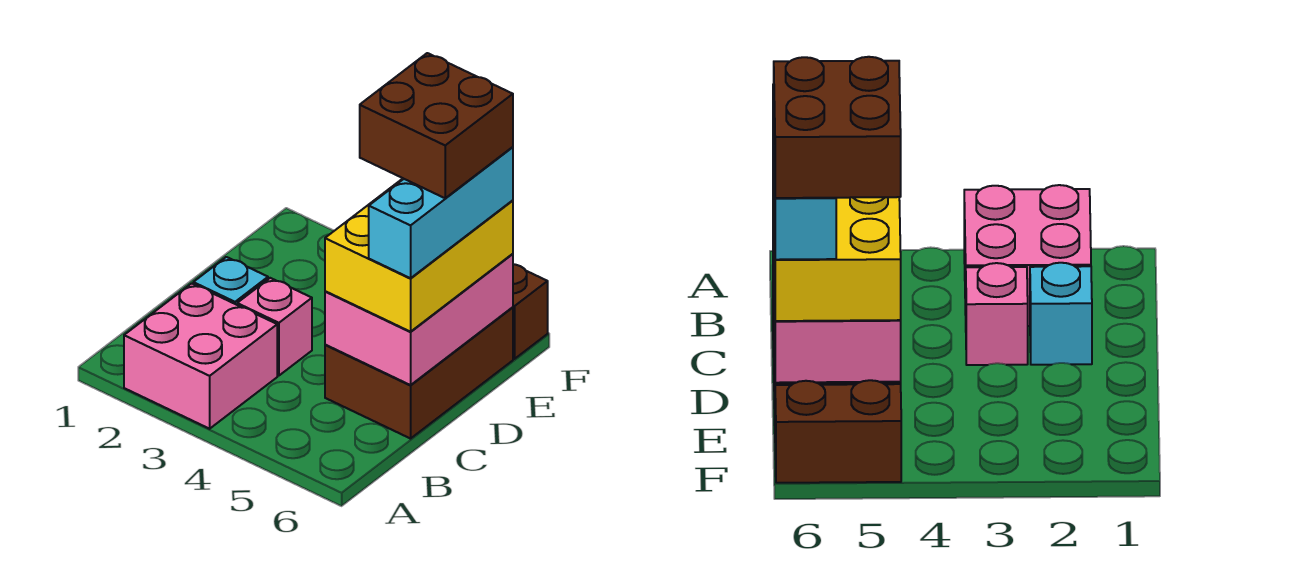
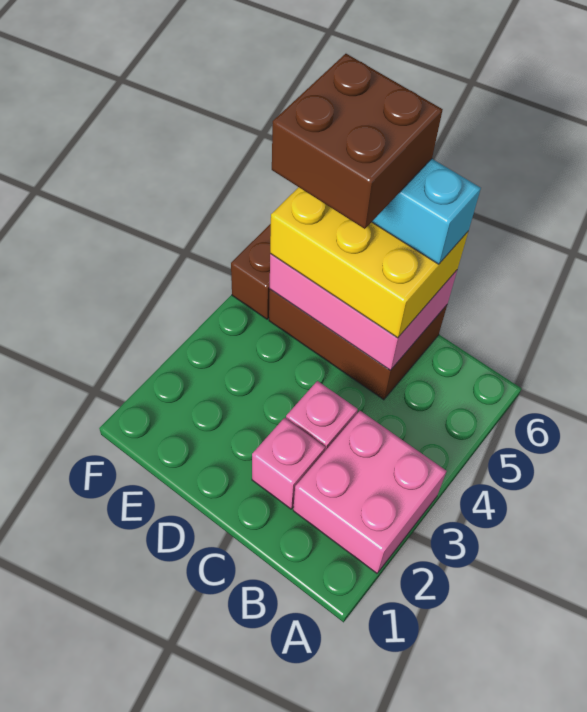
cyan 1x1 brick [193,257,268,305] -> pink 1x1 brick [252,418,325,509]

